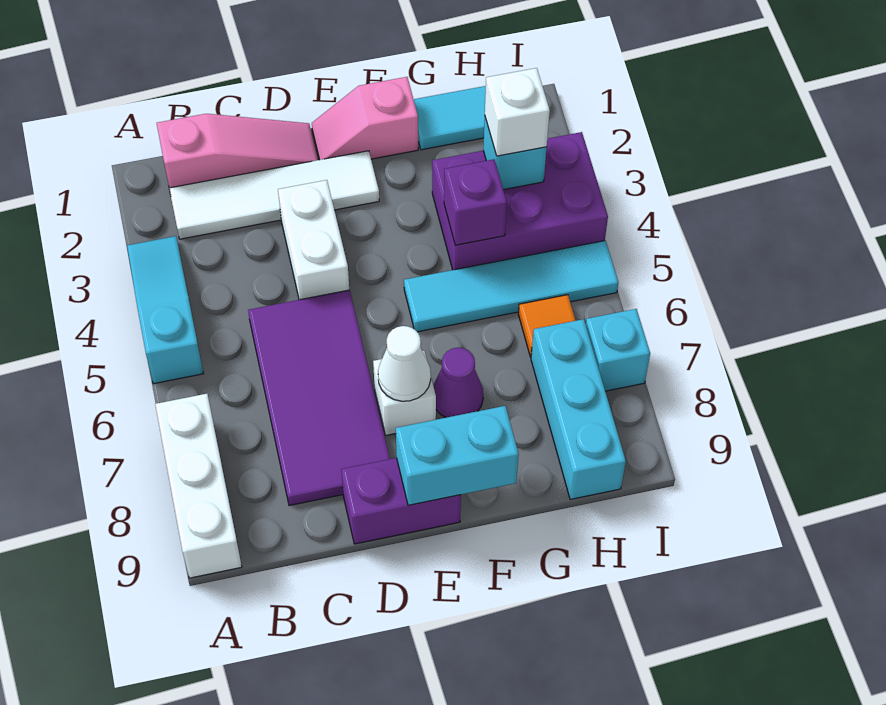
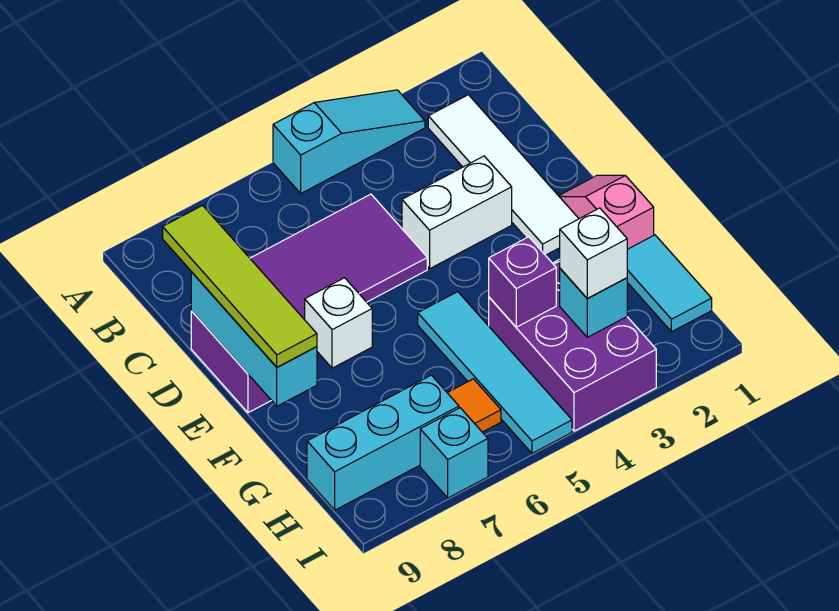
white 1x3 brick [155,394,242,578] -> none
pink 1x3 slope [157,114,318,188] -> none
none -> lime 1x4 tile [163,205,317,367]
white 1x1 cone [378,326,431,401] -> none
cyan 1x2 brick [396,406,519,505] -> cyan 1x3 brick [191,272,317,406]
purple 1x1 cone [433,347,483,418] -> none

